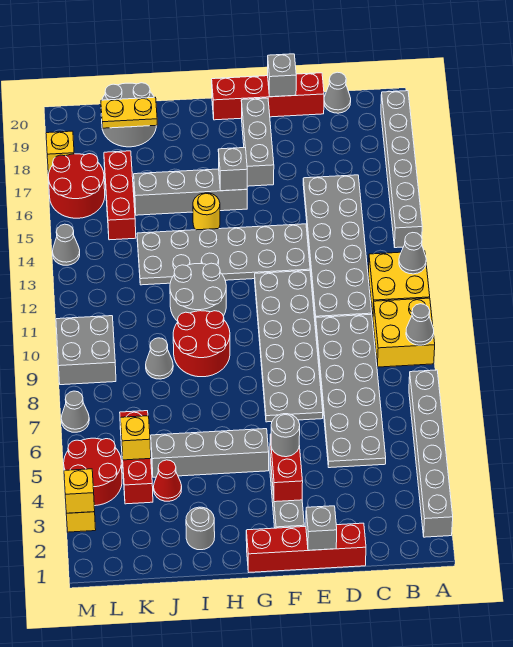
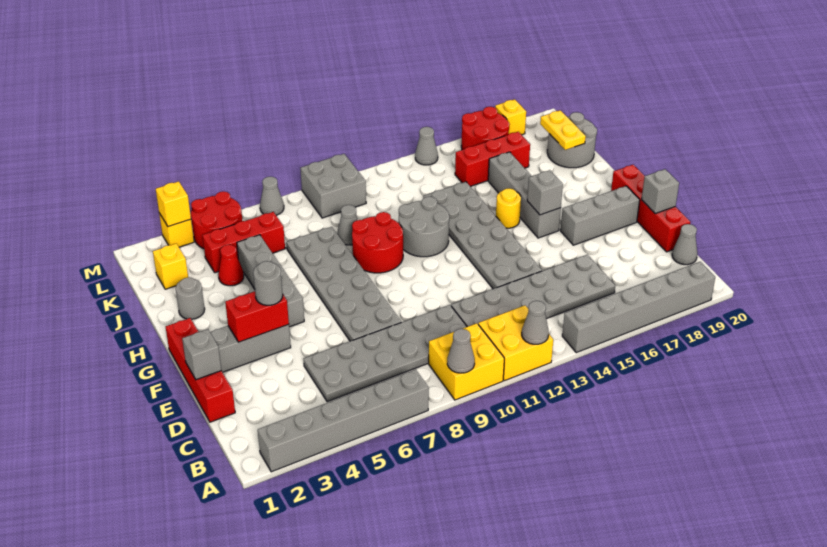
grey 2x6 plate [255,270,323,422] -> grey 2x6 plate turned to [286,227,401,341]
yellow 1x1 brick [121,416,151,460] -> yellow 1x1 brick moved to [153,244,188,289]

